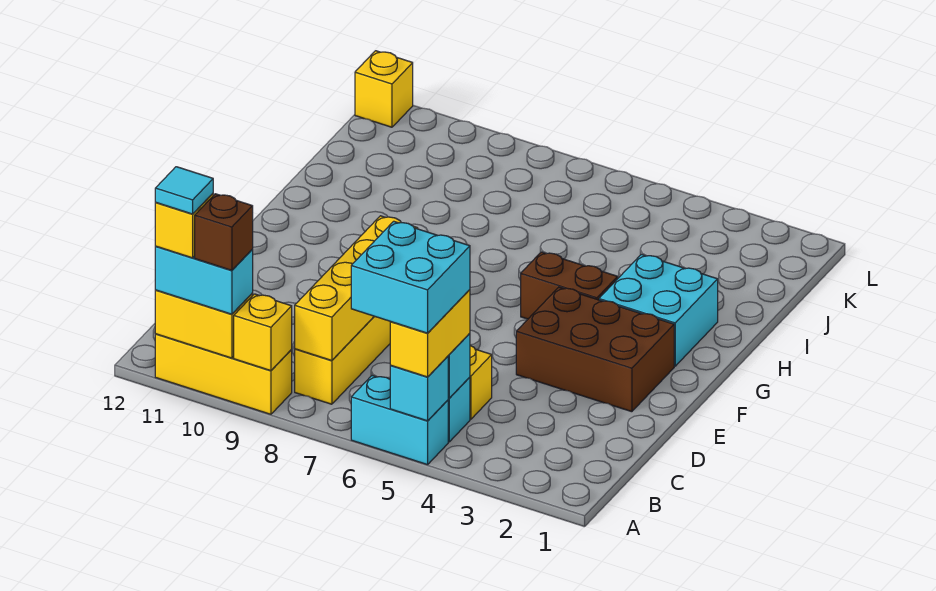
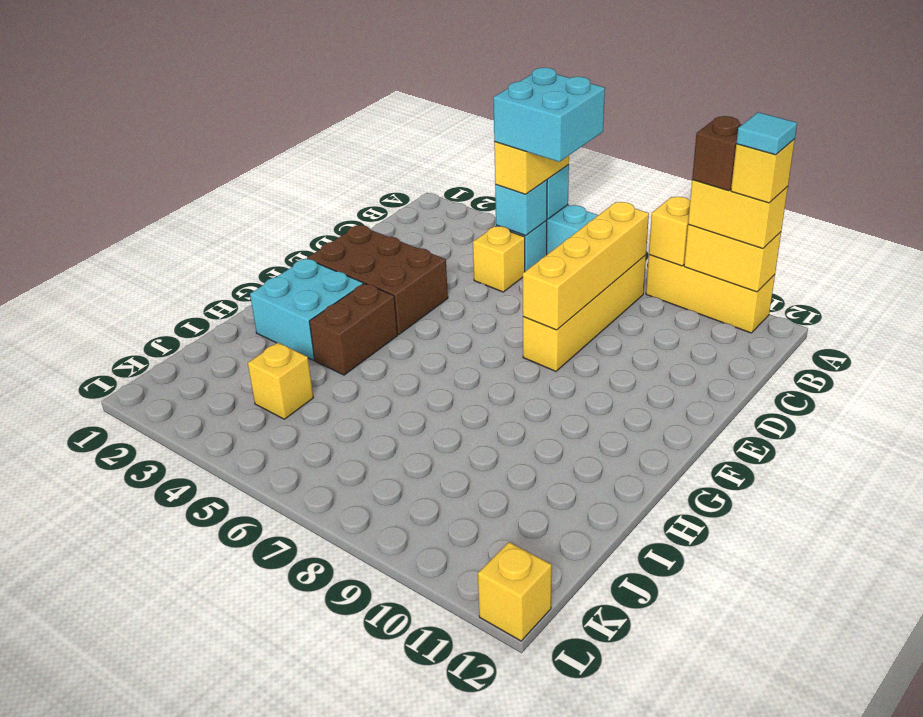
cyan 1x2 brick [155,246,253,314] -> yellow 1x2 brick [688,180,788,249]
brown 1x2 brick [521,252,618,319] -> brown 1x2 brick turned to [309,283,398,375]
none -> yellow 1x1 brick [248,343,313,419]

